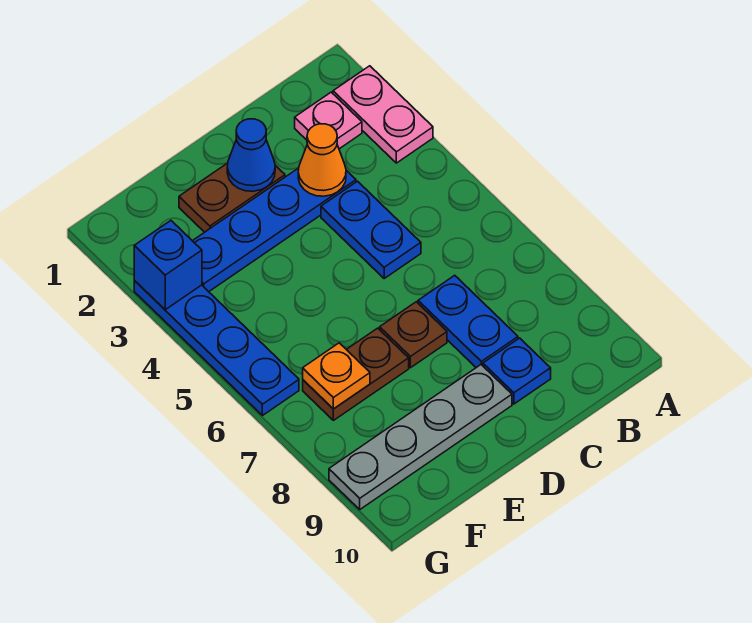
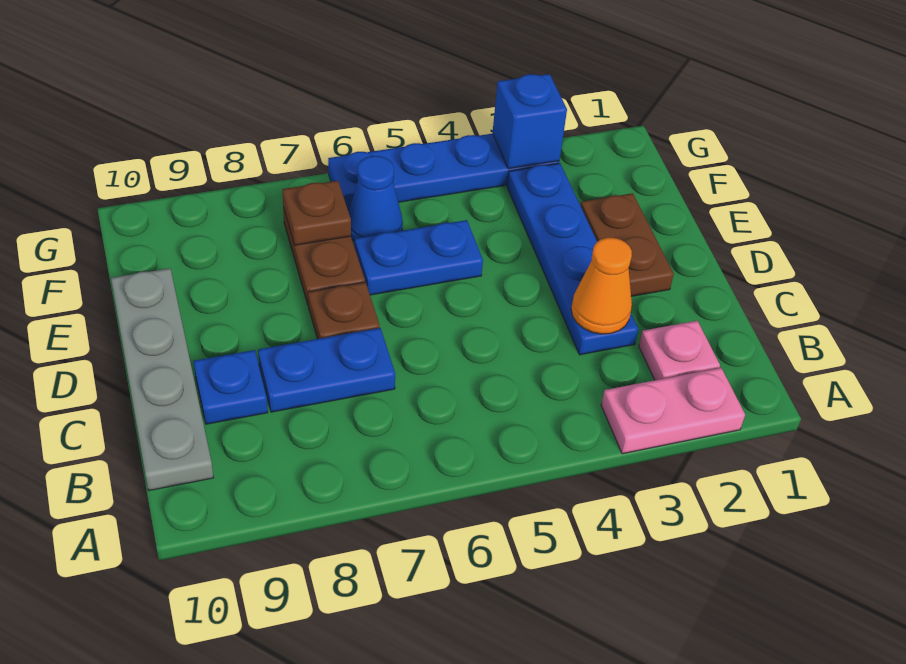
blue 1x2 plate [321,181,421,278] -> blue 1x2 plate moved to [354,220,483,295]
blue 1x1 cone [227,119,275,191] -> blue 1x1 cone moved to [349,156,403,241]
grey 1x4 plate [329,365,512,509] -> grey 1x4 plate moved to [111,268,214,491]
orange 1x1 plate [303,343,370,409] -> brown 1x1 plate [282,181,351,245]

